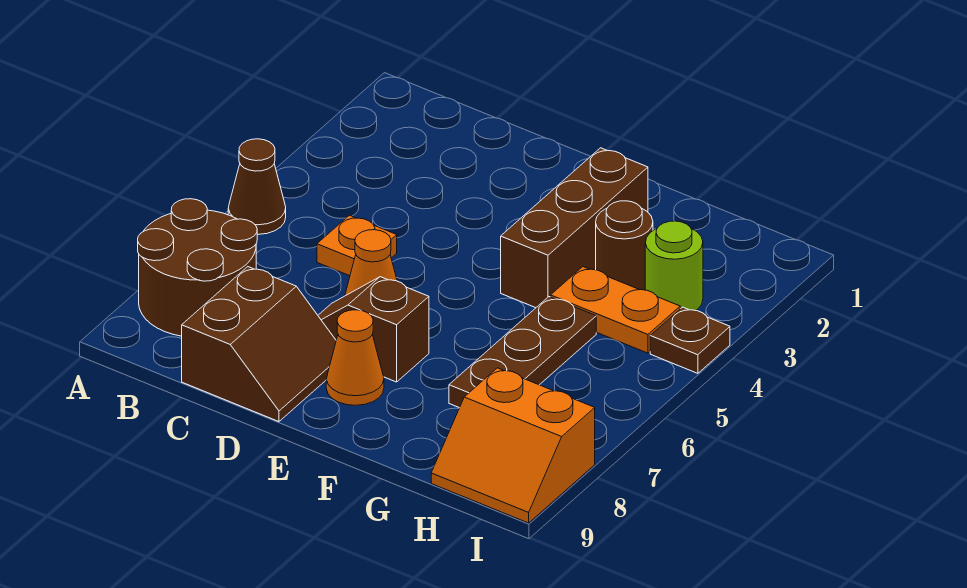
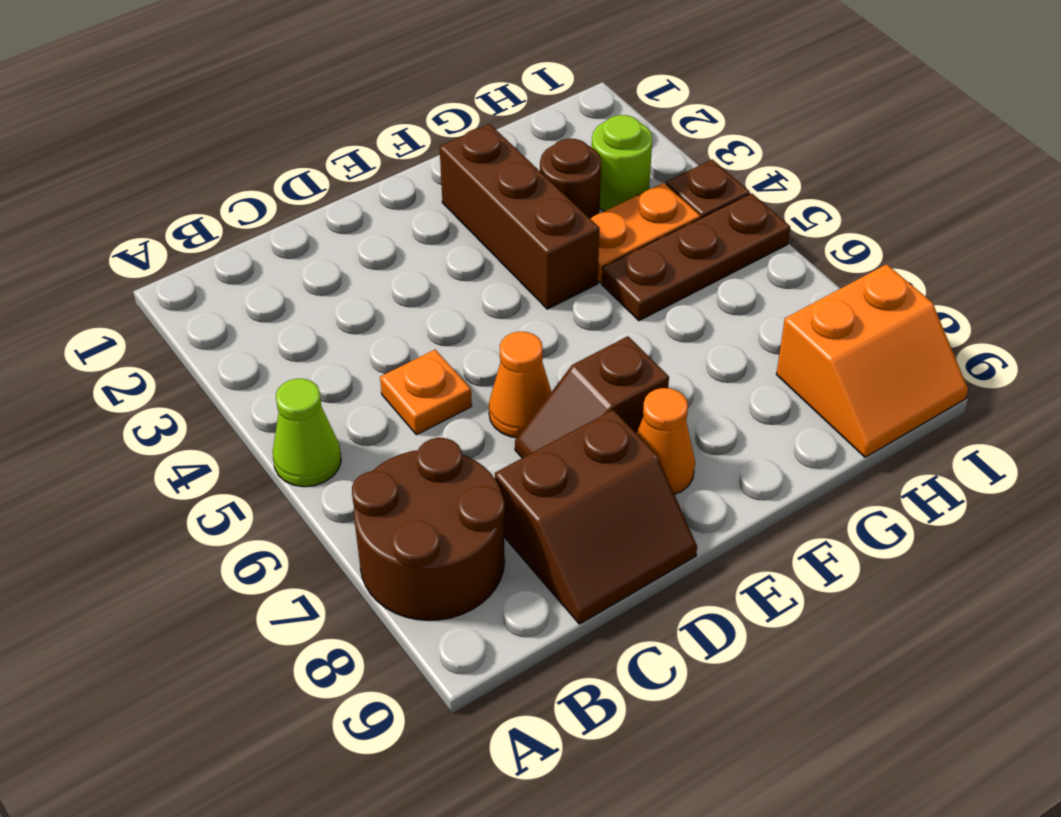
brown 1x1 cone [228,139,286,234] -> lime 1x1 cone [273,379,341,487]
brown 2x2 slope [182,267,336,422] -> brown 2x2 slope turned to [495,410,697,624]
brown 1x3 plate [449,297,596,408] -> brown 1x3 plate turned to [602,193,790,321]

